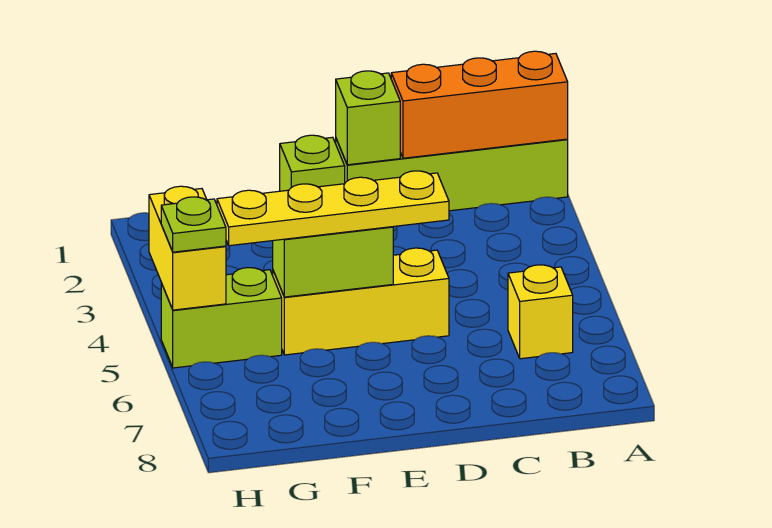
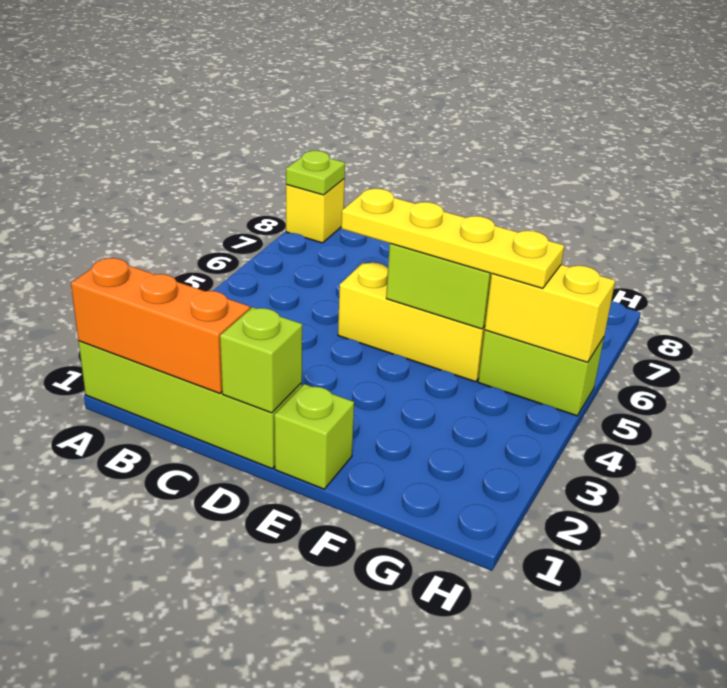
yellow 1x1 brick [508,265,573,359] -> yellow 1x1 brick moved to [286,179,345,243]
yellow 1x2 brick [149,186,226,310] -> yellow 1x2 brick turned to [485,265,615,362]
lime 1x1 plate [161,197,226,252] -> lime 1x1 plate moved to [286,151,345,195]

